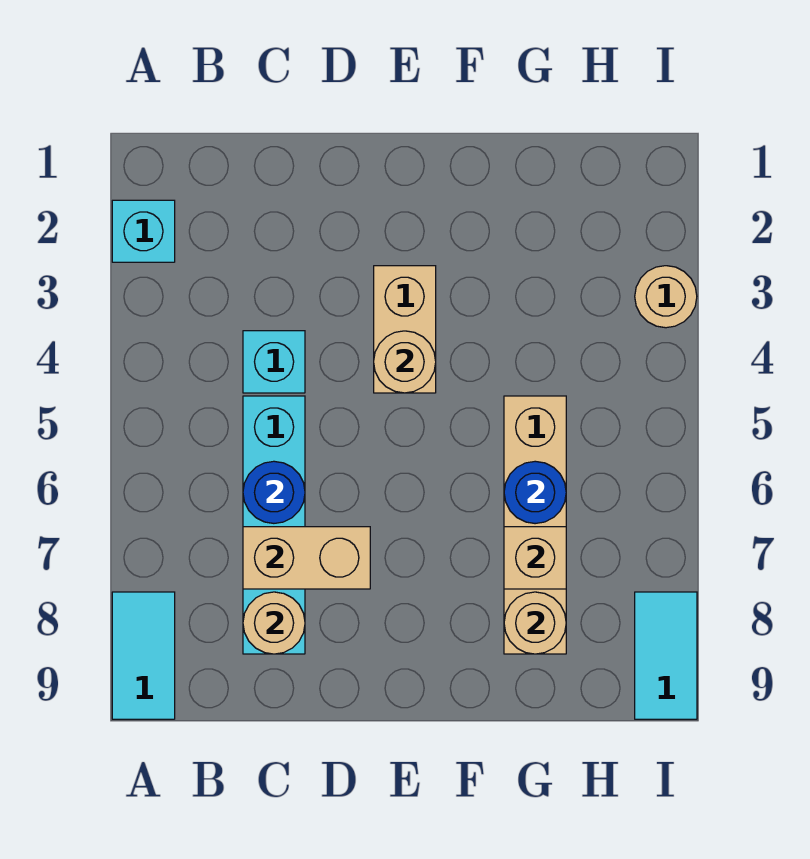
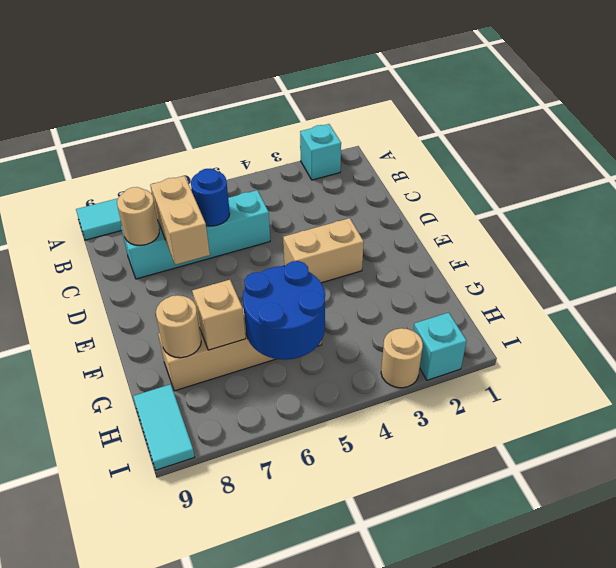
cyan 1x1 brick [243,331,305,393] -> cyan 1x1 brick moved to [413,313,466,380]
tan 1x1 round brick [374,331,436,393] -> none
blue 1x1 round brick [504,461,566,524] -> blue 2x2 round brick [243,261,325,360]
cyan 1x2 tile [635,592,697,719] -> cyan 1x2 tile turned to [133,384,195,470]

